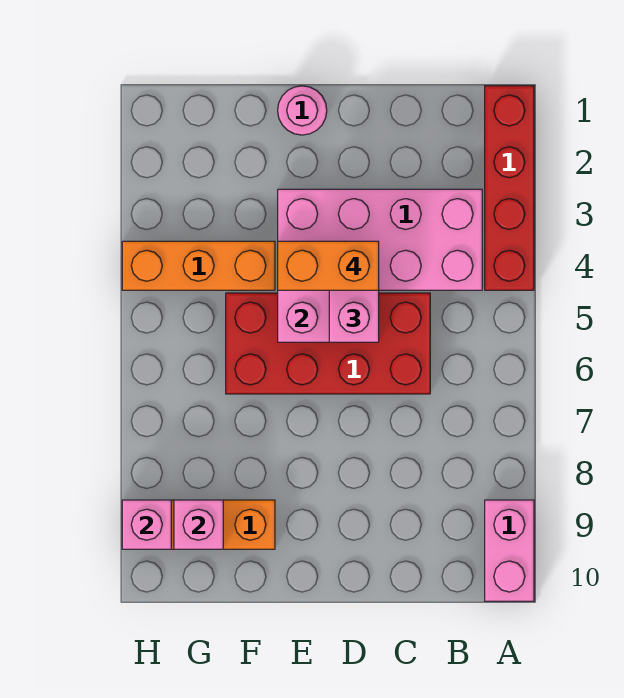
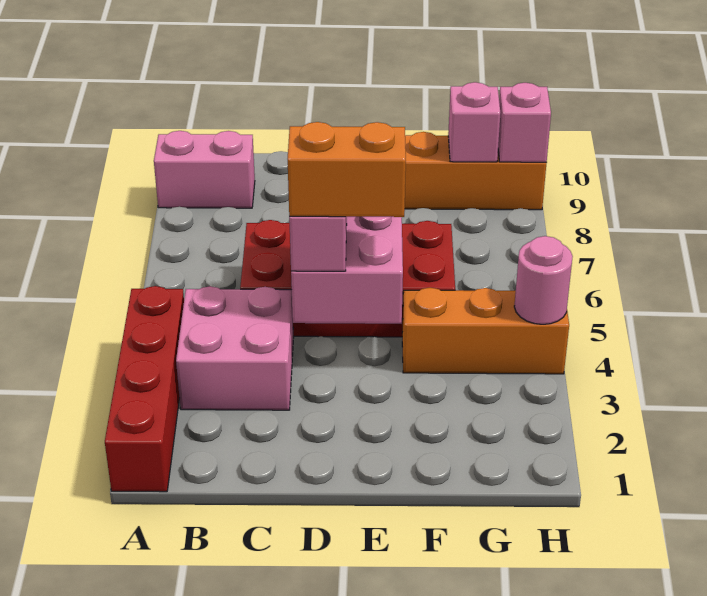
pink 1x2 brick [485,500,534,601] -> pink 1x2 brick turned to [154,131,255,208]
pink 2x4 brick [278,189,482,290] -> pink 2x2 brick [176,286,293,410]
pink 1x1 round brick [278,86,327,135] -> pink 1x1 round brick moved to [514,236,573,324]

